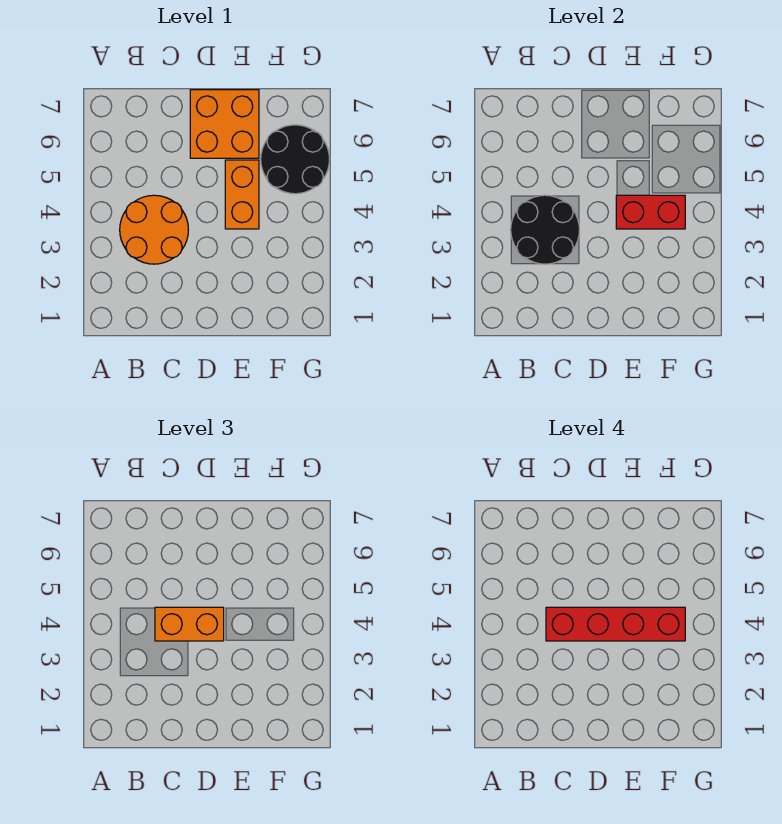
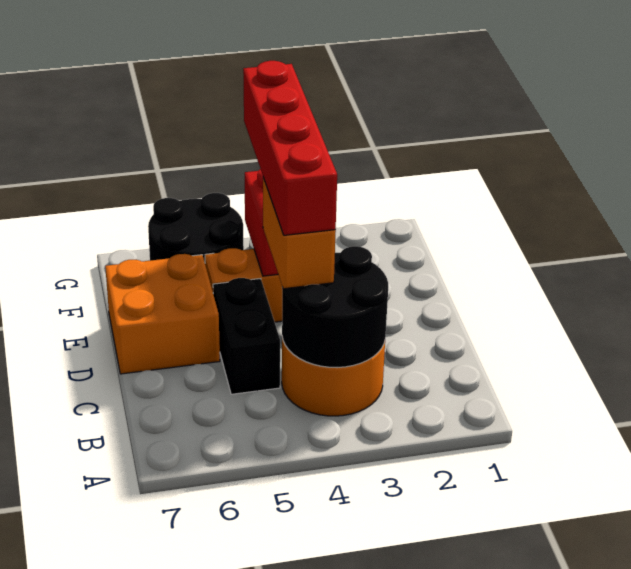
none -> black 1x2 brick [213,278,280,394]

